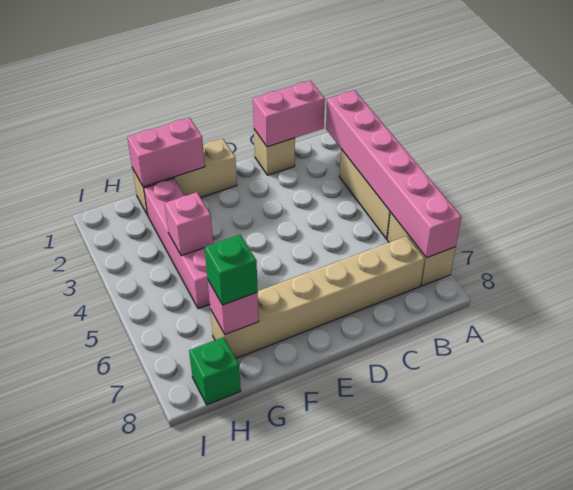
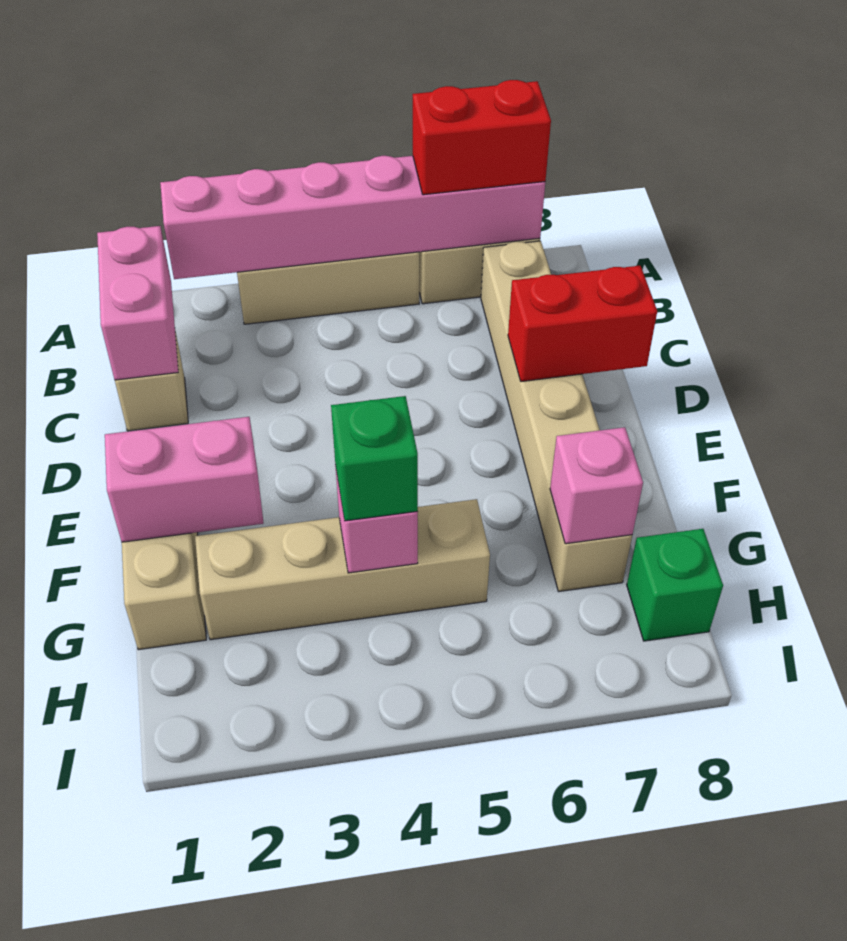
none -> red 1x2 brick [413,80,551,195]
none -> red 1x2 brick [508,266,657,381]
pink 1x2 brick [127,118,205,187] -> pink 1x2 brick turned to [105,417,263,542]
pink 1x4 brick [144,179,210,309] -> tan 1x4 brick [195,499,490,640]
green 1x1 brick [205,235,258,305] -> green 1x1 brick moved to [331,396,418,521]

